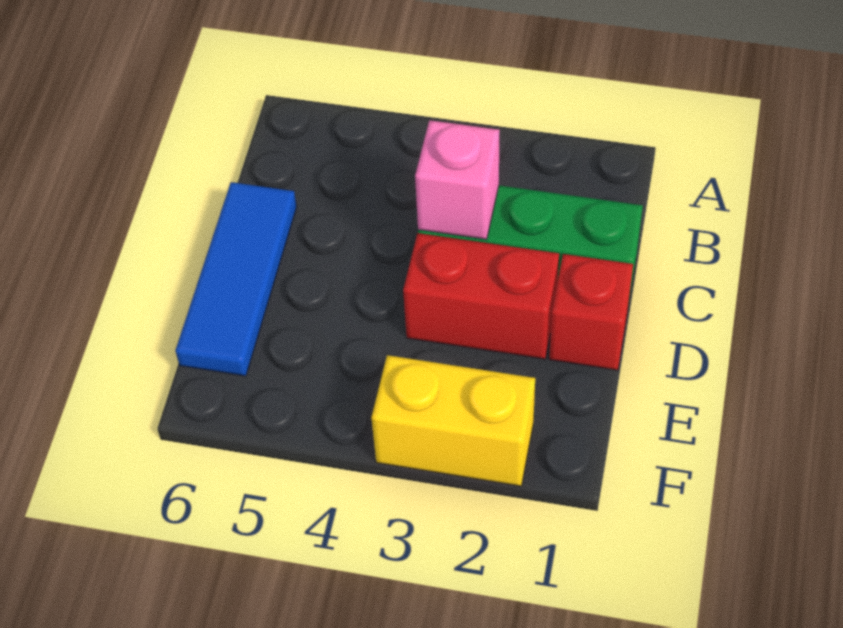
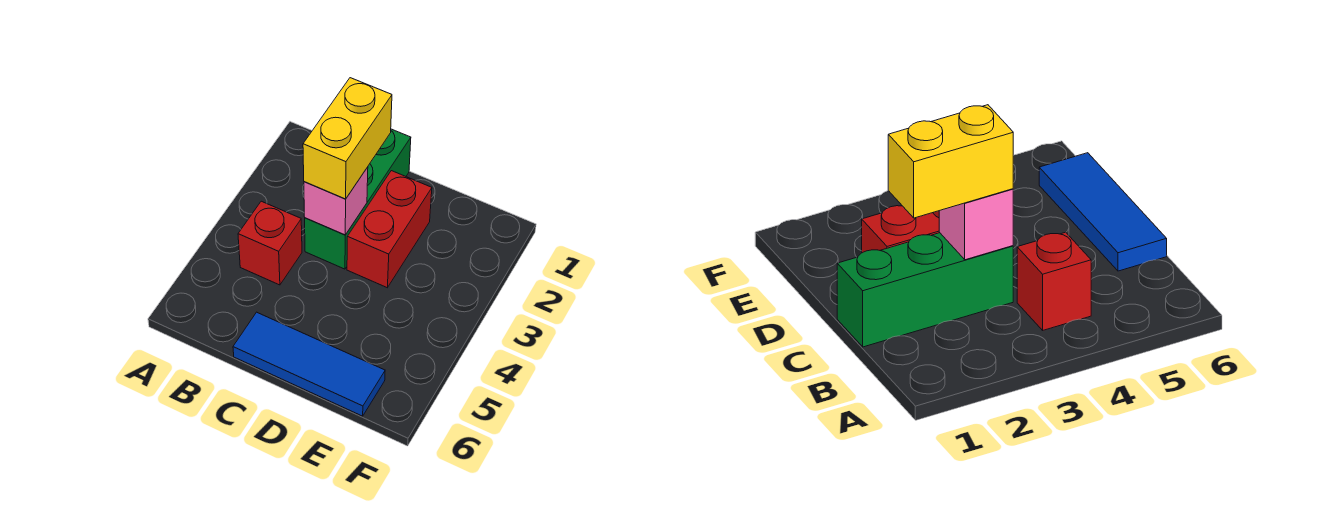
red 1x1 brick [549,254,633,370] -> red 1x1 brick moved to [238,201,302,285]
yellow 1x2 brick [371,355,535,486] -> yellow 1x2 brick moved to [303,78,392,199]

